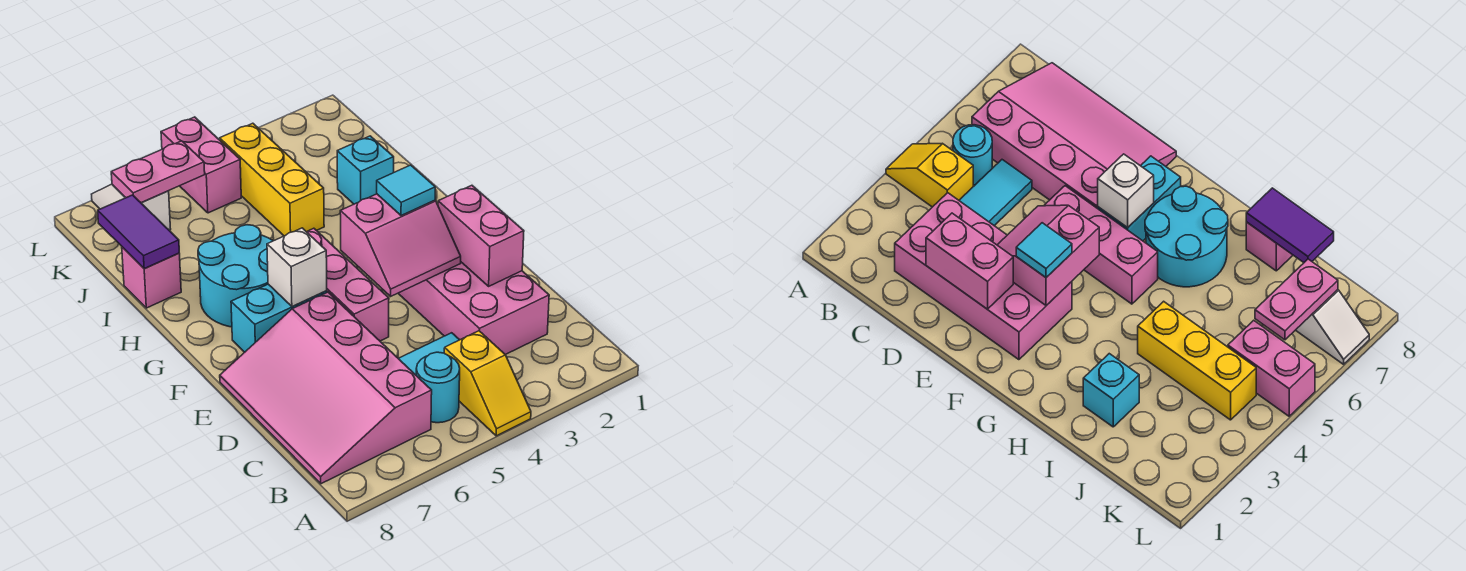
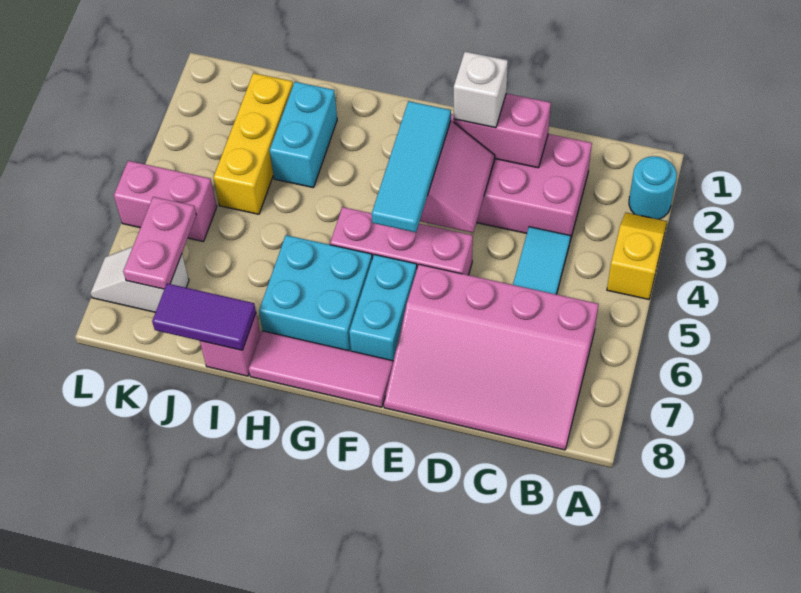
yellow 1x2 slope [444,331,531,436] -> yellow 1x2 slope turned to [607,213,667,299]
cyan 1x1 round brick [416,352,460,423] -> cyan 1x1 round brick moved to [629,156,677,219]
cyan 1x1 tile [377,165,435,216] -> cyan 1x3 tile [372,101,451,232]
white 1x1 brick [267,228,327,306] -> white 1x1 brick moved to [454,52,508,128]
none -> pink 1x3 tile [249,331,393,407]
cyan 2x2 round brick [198,225,273,327] -> cyan 2x2 brick [259,235,372,351]
cyan 1x1 brick [337,136,394,204] -> cyan 1x2 brick [270,82,337,188]
yellow 1x3 brick [220,123,324,236] -> yellow 1x3 brick turned to [213,73,293,214]

